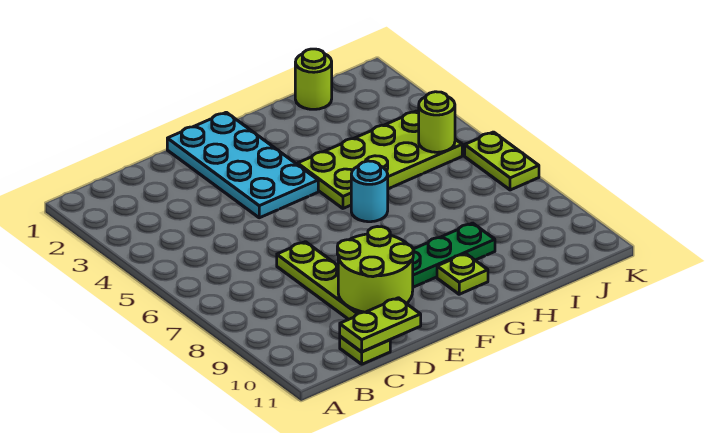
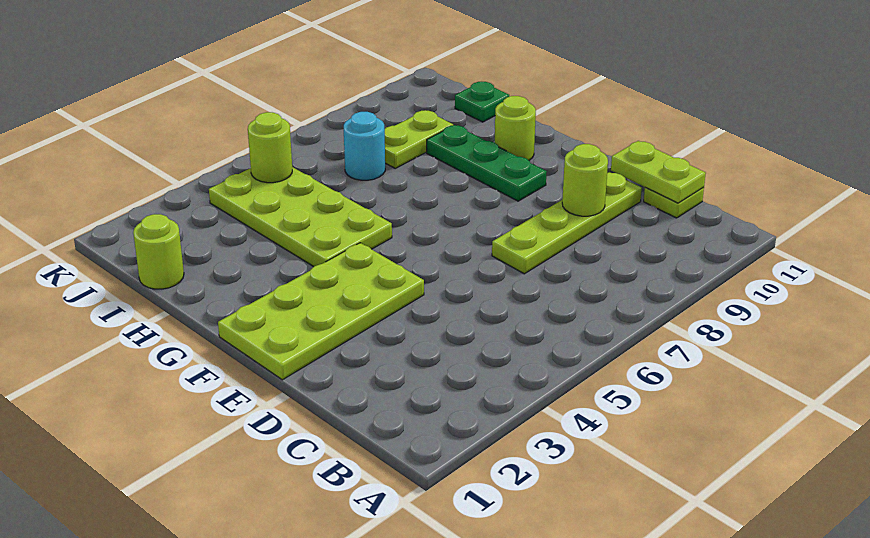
lime 2x2 round brick [337,227,413,312] -> lime 1x1 round brick [562,144,608,216]
cyan 2x4 plate [167,112,318,218] -> lime 2x4 plate [218,243,424,380]
cyan 1x1 round brick [351,161,388,222] -> cyan 1x1 round brick moved to [344,112,385,180]
lime 1x1 plate [437,254,488,294] -> lime 1x1 round brick [495,96,536,160]
none -> green 1x1 plate [455,82,509,122]
lime 1x2 plate [465,132,539,190] -> lime 1x2 plate moved to [385,110,453,168]

